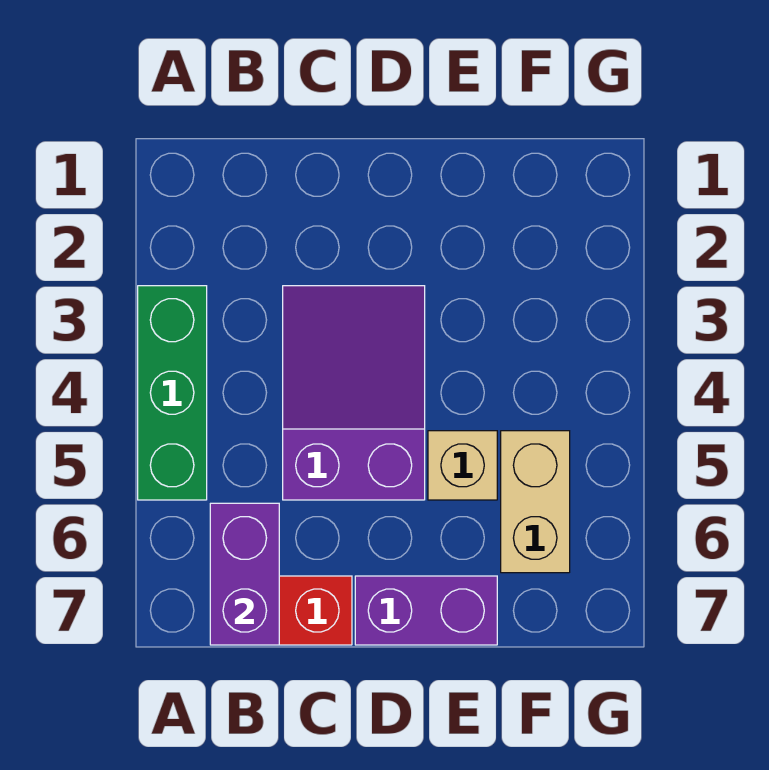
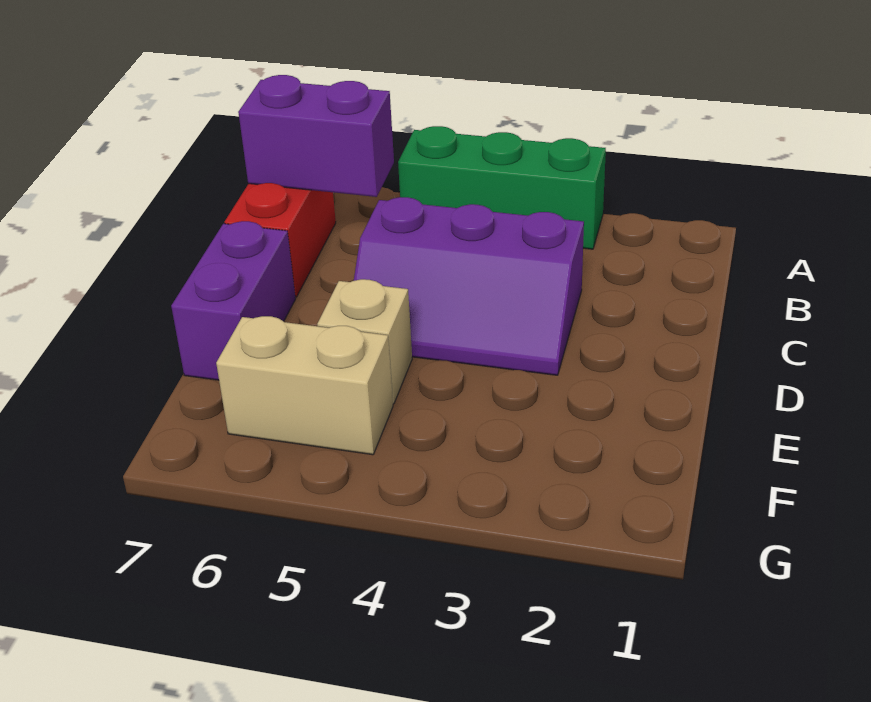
purple 2x3 slope [283,286,425,500] -> purple 2x3 slope turned to [354,197,584,375]

